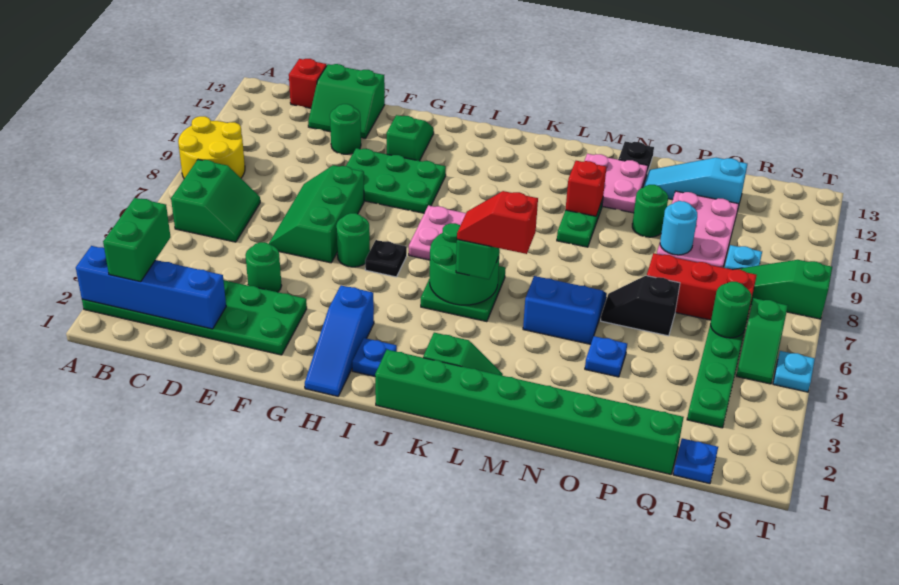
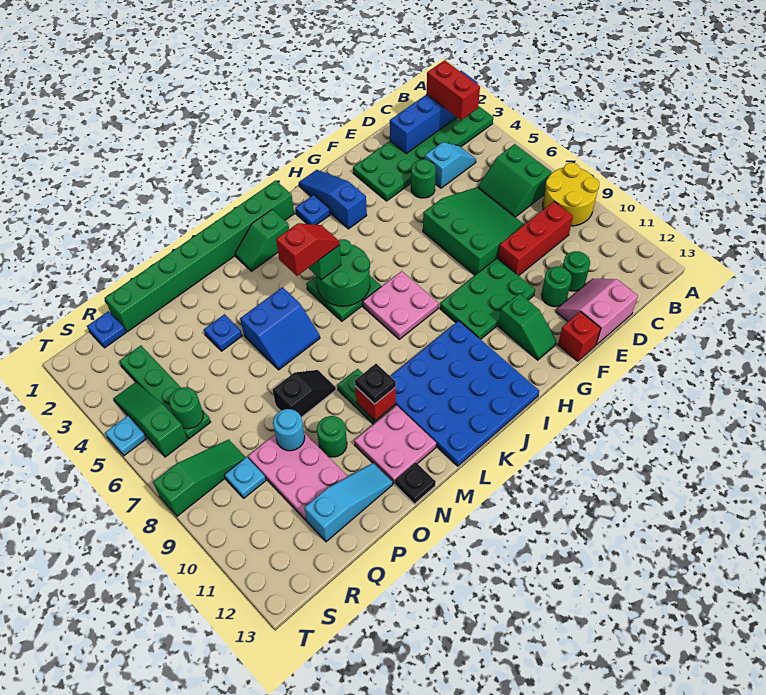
green 1x2 brick [103,198,170,282] -> red 1x2 brick [427,60,480,120]
none -> cyan 1x2 slope [425,142,476,188]
red 1x1 brick [289,59,327,108] -> red 1x1 brick moved to [558,312,601,361]
green 2x2 slope [308,64,385,139] -> pink 2x2 slope [556,279,638,345]
green 2x3 slope [269,165,364,263] -> green 3x3 slope [423,187,524,275]
green 1x1 round brick [336,213,370,267] -> green 1x1 round brick moved to [562,251,590,291]
black 1x1 plate [365,240,407,277] -> black 1x1 plate moved to [355,364,396,404]
none -> blue 4x4 plate [390,321,539,466]
black 1x2 slope [601,276,680,336] -> black 1x2 slope moved to [272,370,336,418]
red 1x3 brick [647,253,757,320] -> red 1x3 brick moved to [498,201,573,276]
green 1x2 slope [736,298,788,384] -> green 1x3 slope [113,382,187,457]

